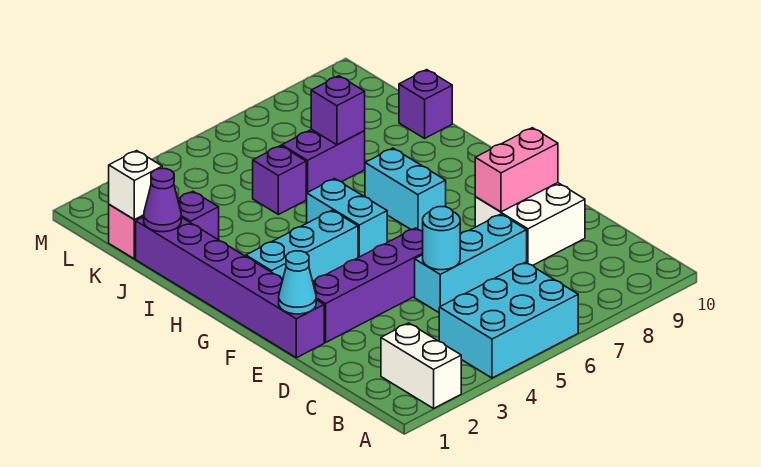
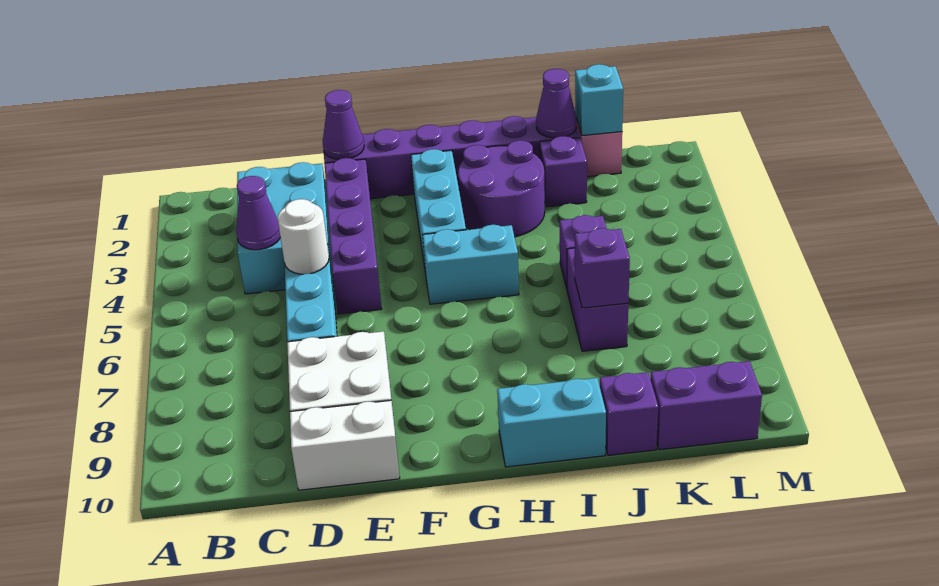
white 1x2 brick [381,323,461,408] -> white 1x2 brick moved to [290,400,400,490]
cyan 2x3 brick [439,262,578,378] -> cyan 2x3 brick moved to [237,162,333,294]
none -> purple 1x1 cone [236,176,280,250]
cyan 1x1 round brick [423,207,460,270] -> white 1x1 round brick [278,199,329,274]
cyan 1x1 cone [279,251,316,314] -> purple 1x1 cone [323,90,364,160]
pink 1x2 brick [475,128,558,212] -> none
cyan 1x2 brick [365,148,446,231] -> cyan 1x2 brick moved to [497,378,606,467]
none -> purple 2x2 round brick [458,141,545,237]
white 1x1 brick [109,151,162,219] -> cyan 1x1 brick [575,64,623,136]
none -> purple 1x2 brick [650,361,762,450]

